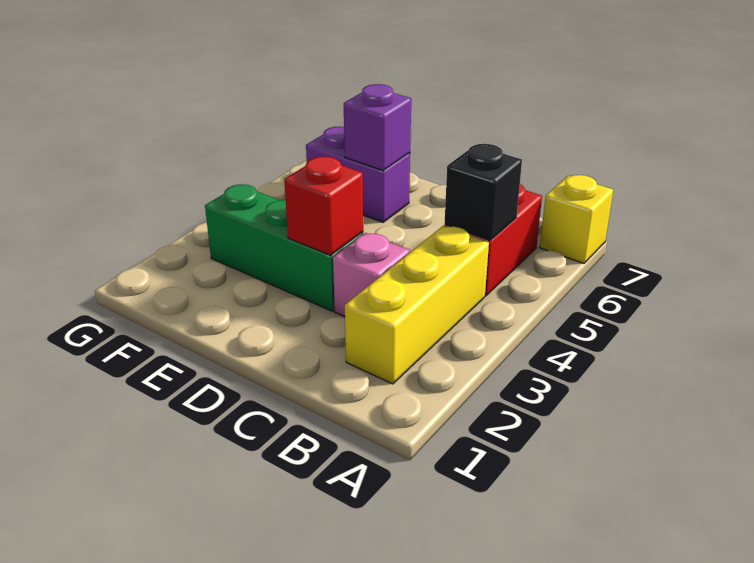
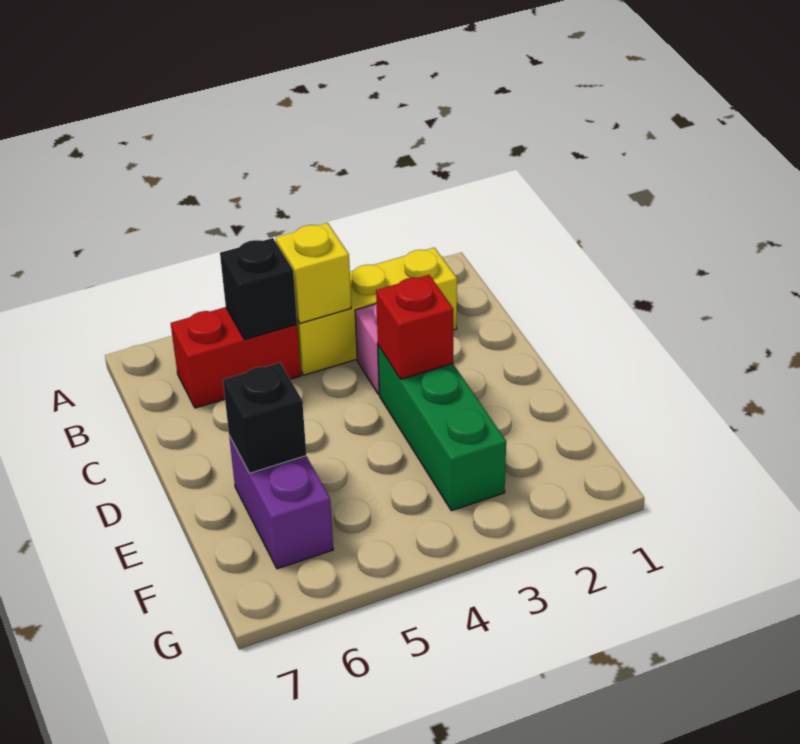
yellow 1x1 brick [540,175,613,263] -> yellow 1x1 brick moved to [276,223,351,323]
purple 1x1 brick [344,84,411,170] -> black 1x1 brick [223,363,306,473]

